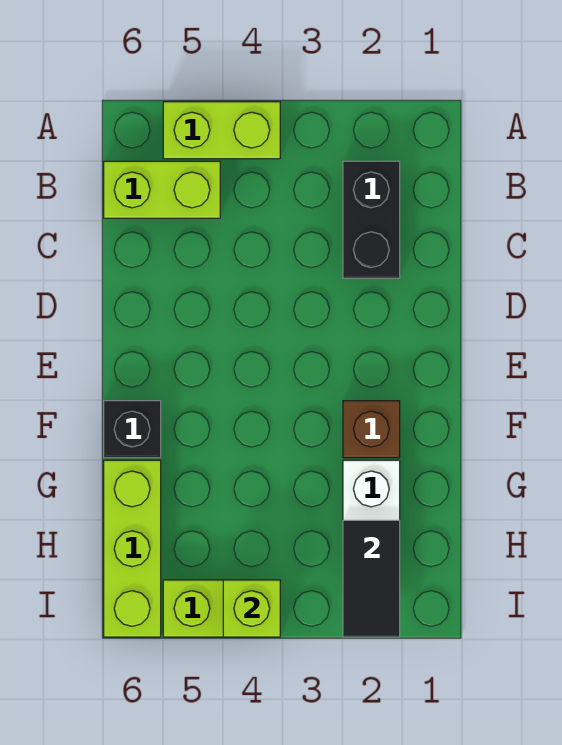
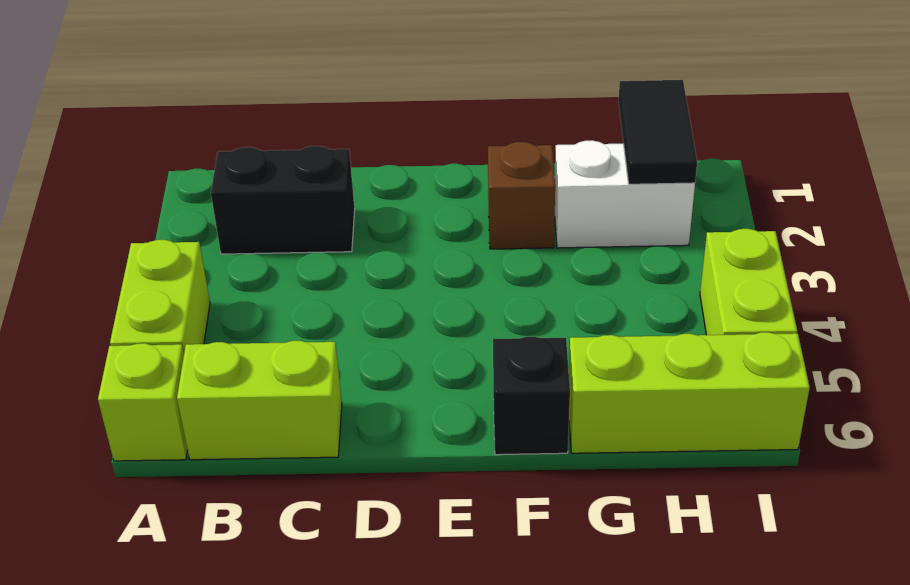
lime 1x2 brick [104,161,220,218] -> lime 1x2 brick turned to [177,341,342,460]
black 1x2 tile [343,520,400,637] -> black 1x2 tile turned to [618,80,697,184]
lime 1x1 brick [223,580,280,637] -> lime 1x1 brick moved to [98,343,188,461]

